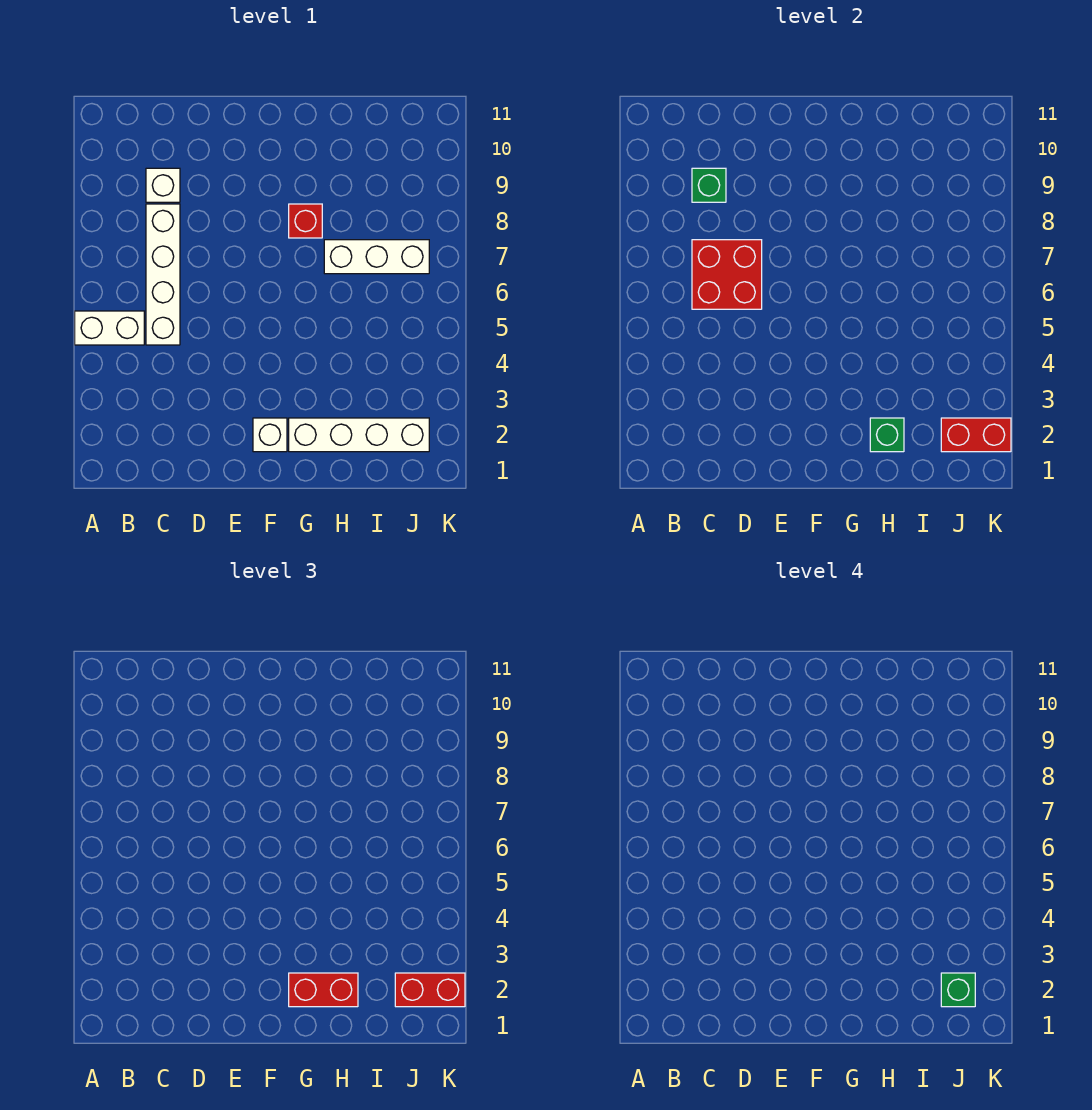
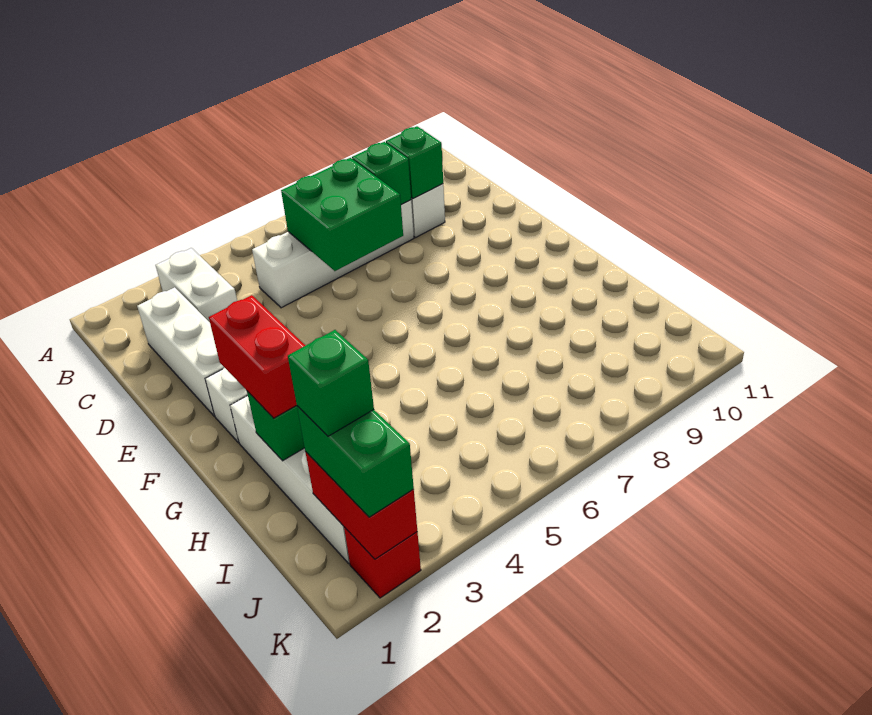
white 1x2 brick [75,311,144,345] -> white 1x2 brick moved to [156,248,237,322]
red 2x2 brick [692,240,762,309] -> green 2x2 brick [281,158,403,271]
none -> green 1x1 brick [352,142,411,204]
red 1x1 brick [289,204,322,238] -> red 1x1 brick moved to [344,527,421,598]
white 1x3 brick [324,240,429,274] -> white 1x3 brick moved to [137,287,225,416]
red 1x2 brick [395,973,465,1007] -> green 1x2 brick [297,406,414,517]

